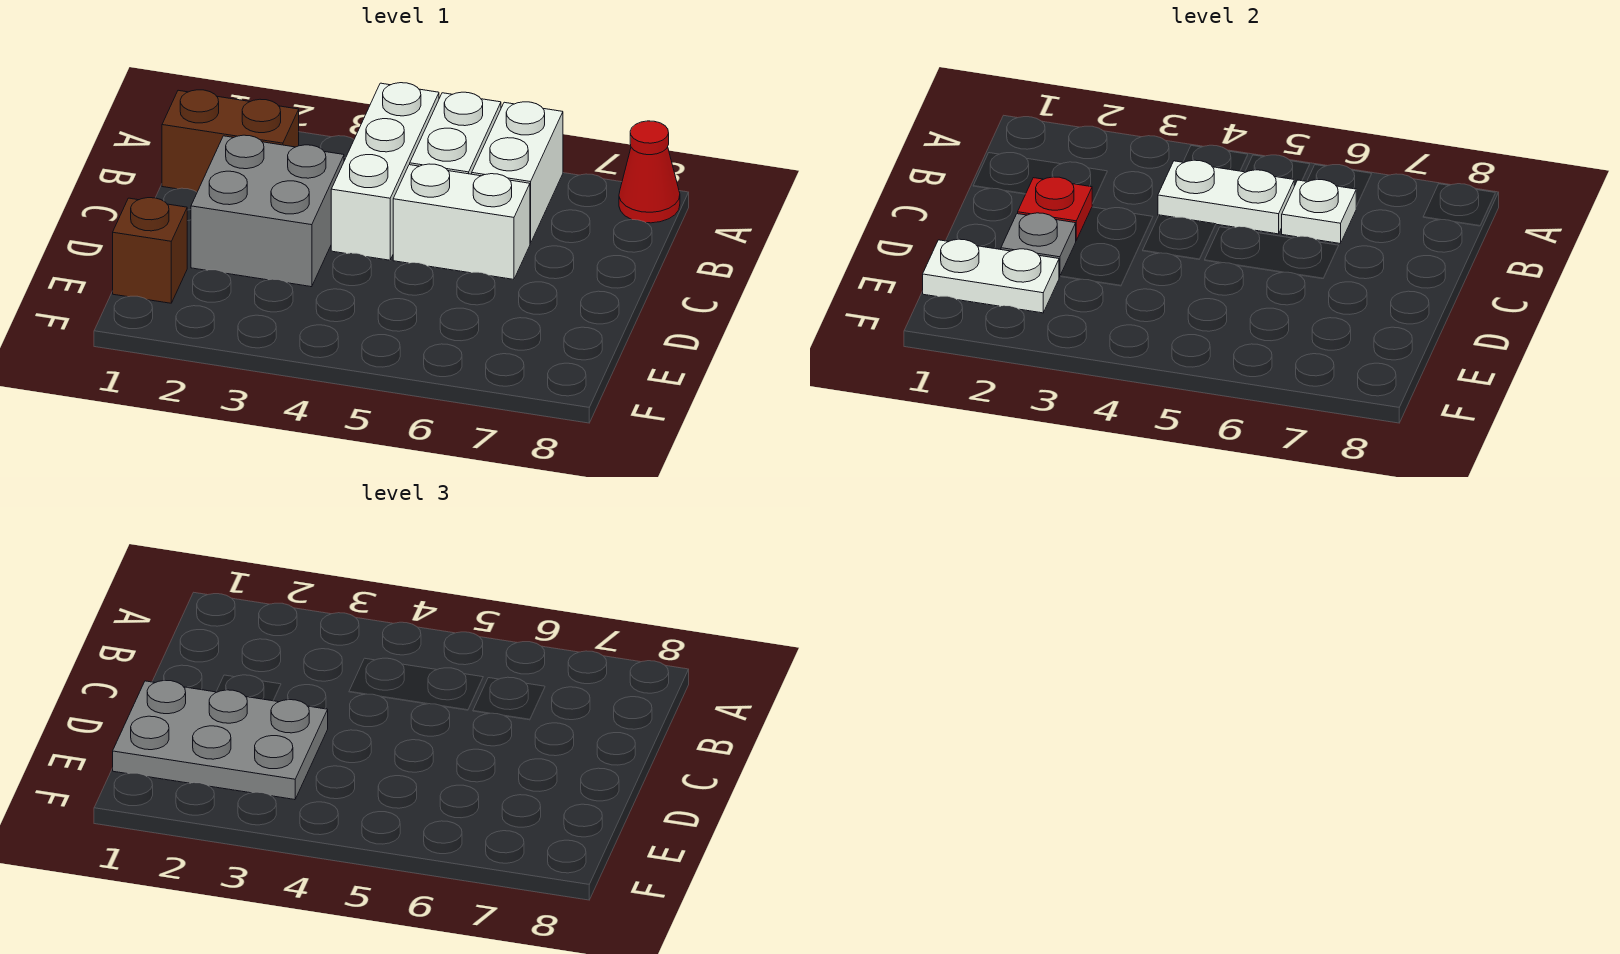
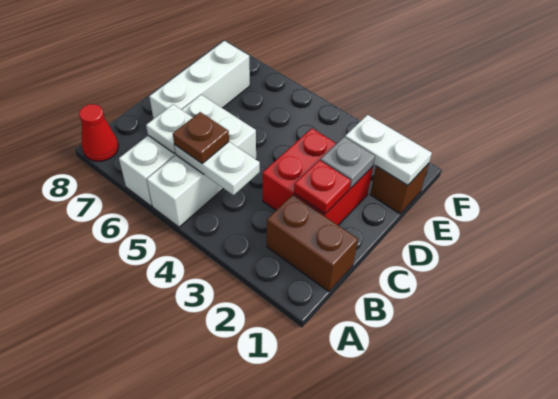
white 1x3 brick [331,83,439,260] -> white 1x3 brick moved to [149,41,250,119]
none -> brown 1x1 plate [173,112,229,163]
grey 2x2 brick [191,135,344,287] -> red 2x2 brick [263,128,373,225]
grey 2x3 plate [113,680,328,800] -> none

